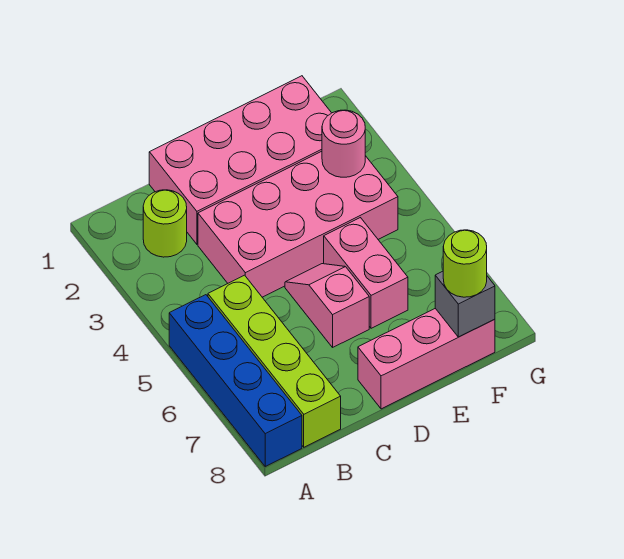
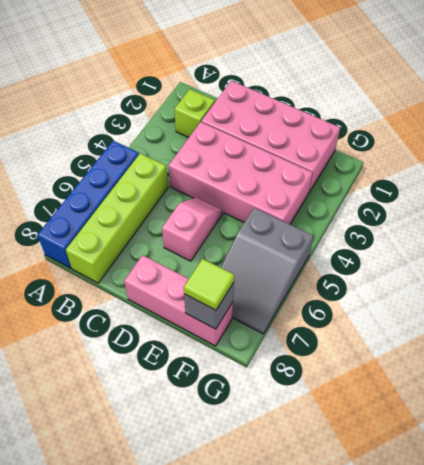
lime 1x1 round brick [143,190,187,257] -> lime 1x1 brick [174,89,215,138]
pink 1x2 brick [324,218,408,328] -> none
pink 1x1 round brick [322,110,365,177] -> none
none -> grey 2x3 slope [221,208,313,334]
lime 1x1 round brick [443,230,487,297] -> lime 1x1 tile [184,259,234,310]

